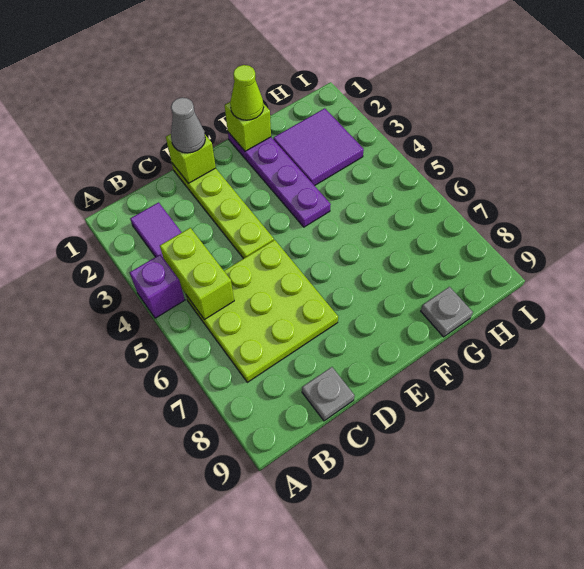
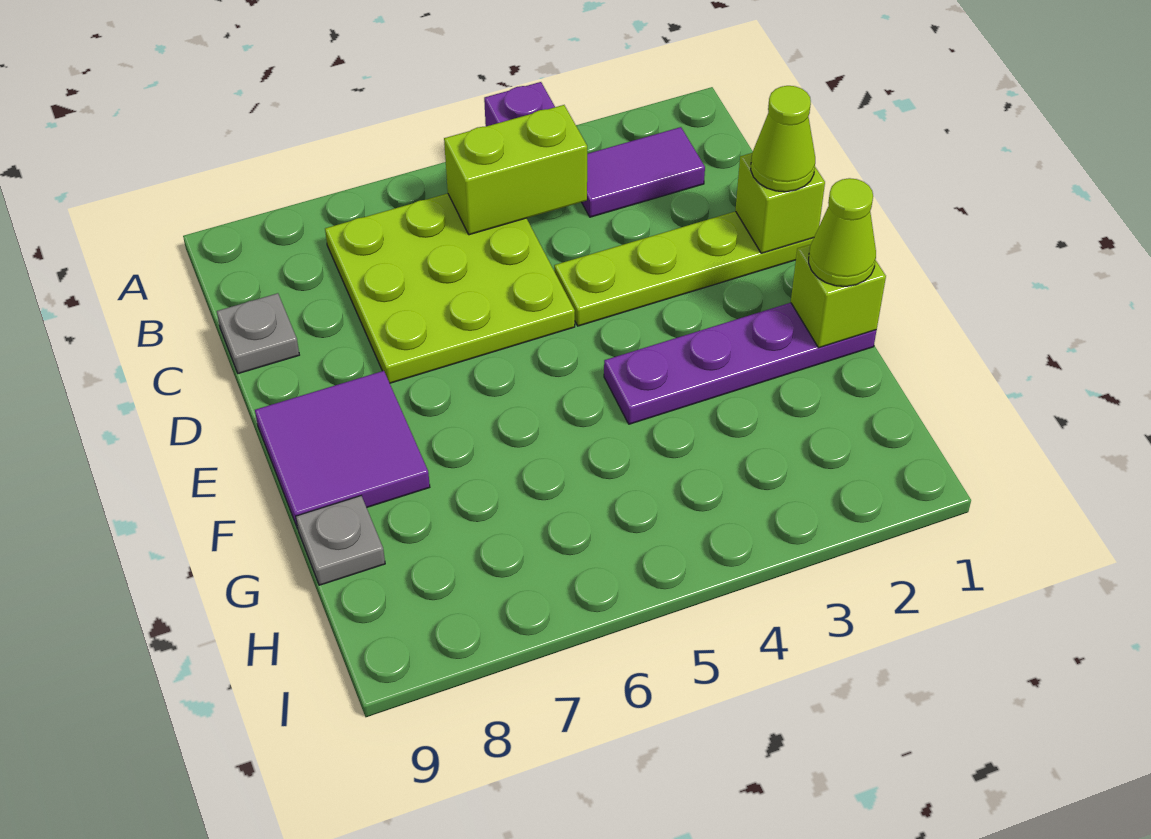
grey 1x1 cone [171,98,205,153] -> lime 1x1 cone [751,86,815,192]
purple 2x2 tile [273,108,364,186] -> purple 2x2 tile moved to [255,371,430,529]

